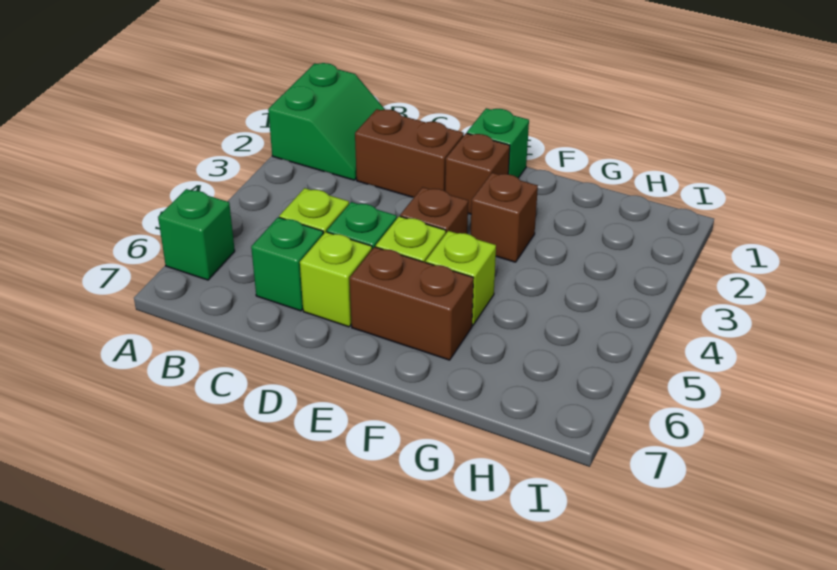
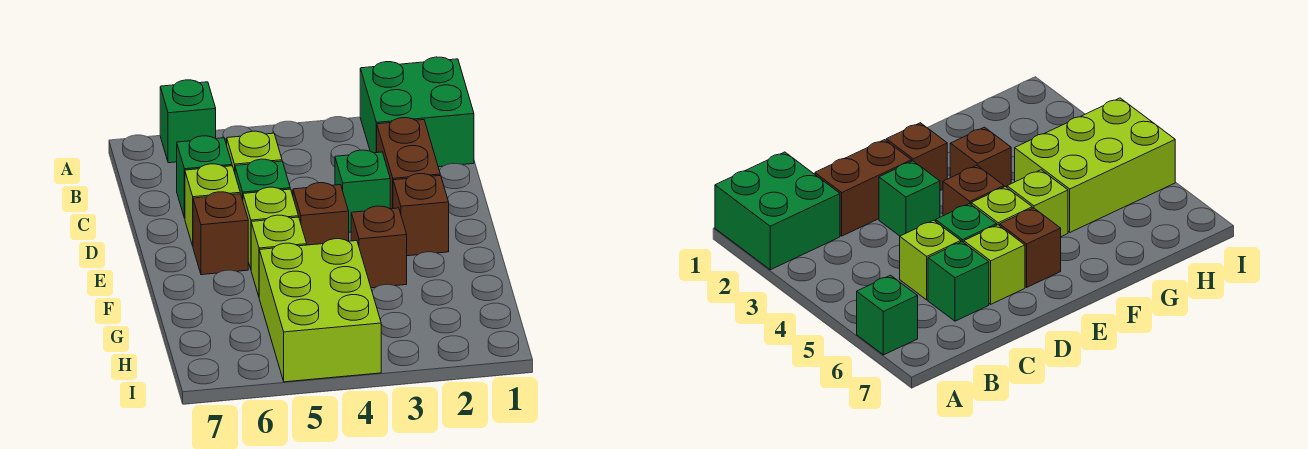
green 2x2 slope [268,63,385,180] -> green 2x2 brick [360,57,474,167]
green 1x1 brick [467,108,529,178] -> green 1x1 brick moved to [335,150,390,232]
brown 1x2 brick [350,247,473,360] -> brown 1x1 brick [193,192,248,275]
none -> lime 2x3 brick [259,239,381,382]

